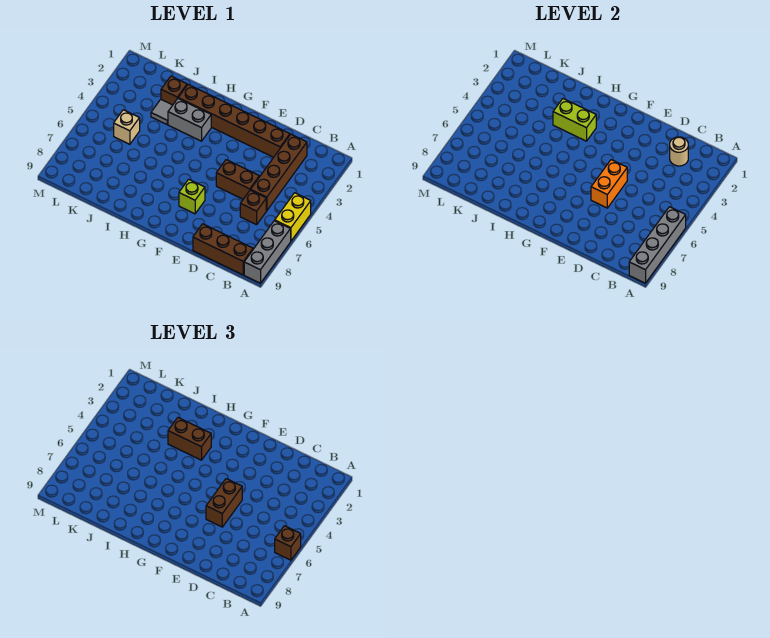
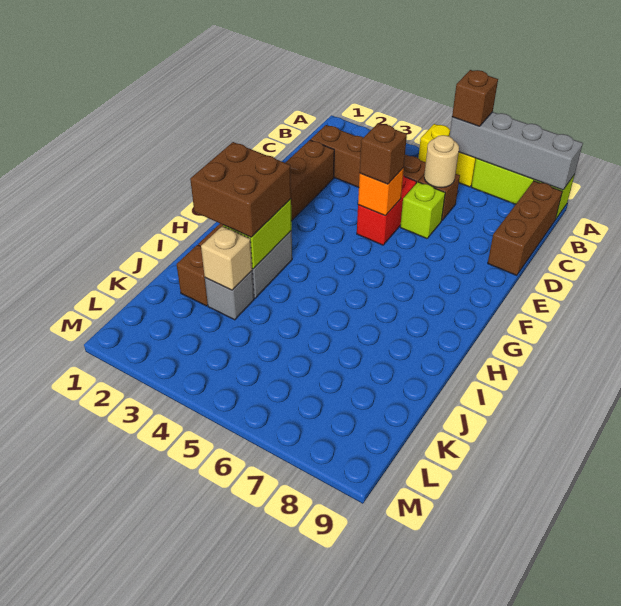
grey 1x3 brick [244,221,291,283] -> lime 1x3 brick [471,158,574,220]
tan 1x1 round brick [670,137,688,166] -> tan 1x1 round brick moved to [424,135,459,188]
brown 1x2 brick [216,160,259,199] -> red 1x2 brick [357,175,416,245]
orange 1x2 brick [591,160,627,208] -> orange 1x1 brick [358,168,404,216]
brown 1x2 brick [206,479,242,527] -> brown 1x1 brick [360,123,407,184]
lime 1x1 brick [179,179,205,214] -> lime 1x1 brick moved to [400,182,445,238]
brown 1x2 brick [168,418,211,460] -> brown 2x2 brick [190,142,291,237]
grey 1x1 tile [151,99,173,124] -> grey 1x1 brick [205,271,254,320]
tan 1x1 brick [114,110,140,144] -> tan 1x1 brick moved to [201,226,252,290]

